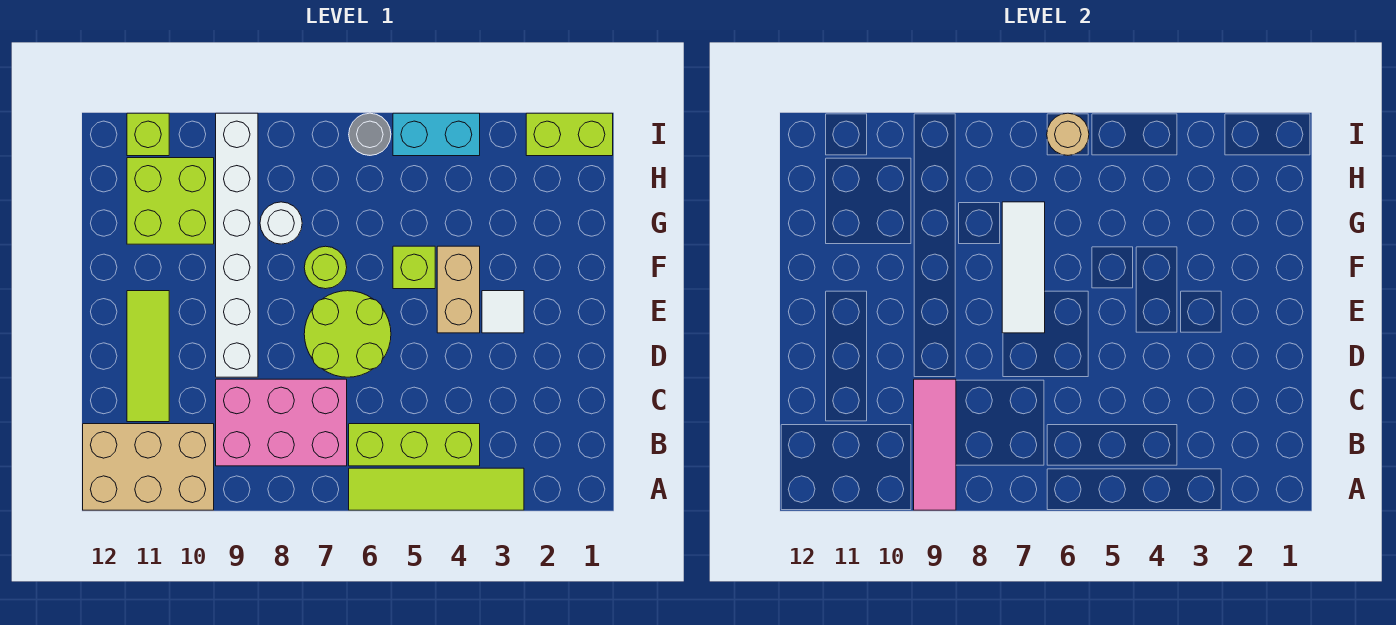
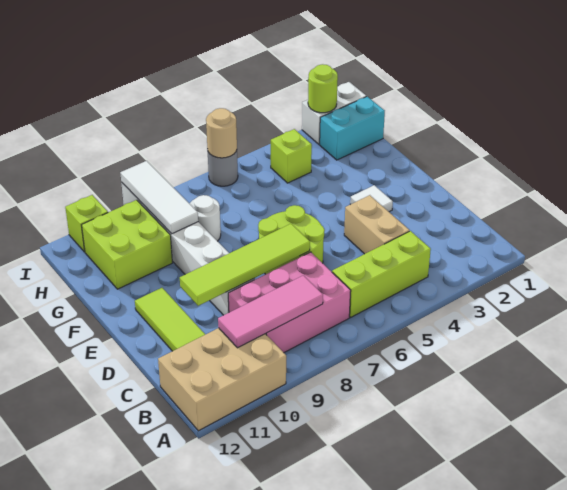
lime 1x4 tile [349,468,524,510] -> lime 1x4 tile moved to [180,224,310,306]
pink 1x3 tile [914,379,956,510] -> pink 1x3 tile turned to [218,275,323,348]
tan 1x2 brick [437,246,480,333] -> tan 1x2 brick moved to [344,195,410,254]
white 1x3 tile [1002,202,1045,333] -> white 1x3 tile moved to [120,161,198,234]
lime 1x1 brick [393,246,435,289] -> lime 1x1 brick moved to [271,129,312,183]
lime 1x1 round brick [304,246,347,289] -> lime 1x1 round brick moved to [308,64,338,113]
lime 1x2 brick [526,113,613,156] -> white 1x2 brick [302,82,366,144]
cyan 1x2 brick [393,113,480,156] -> cyan 1x2 brick moved to [320,96,385,160]

